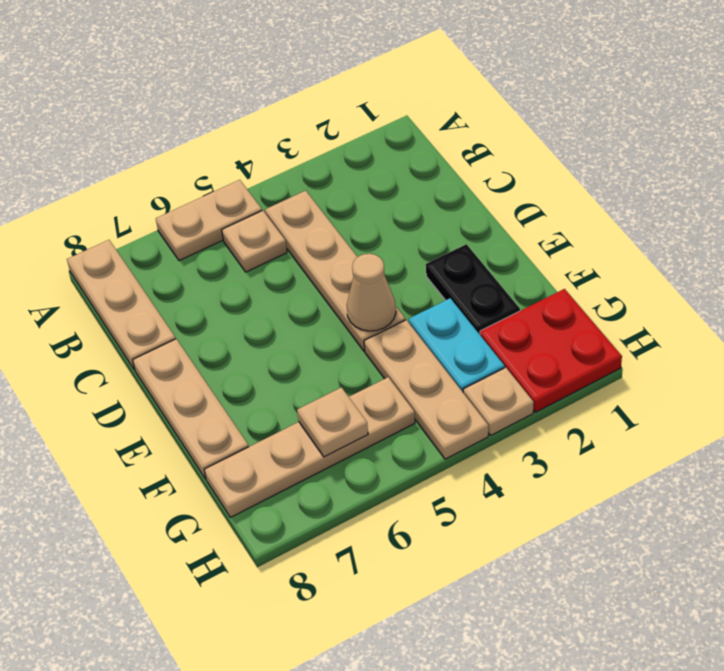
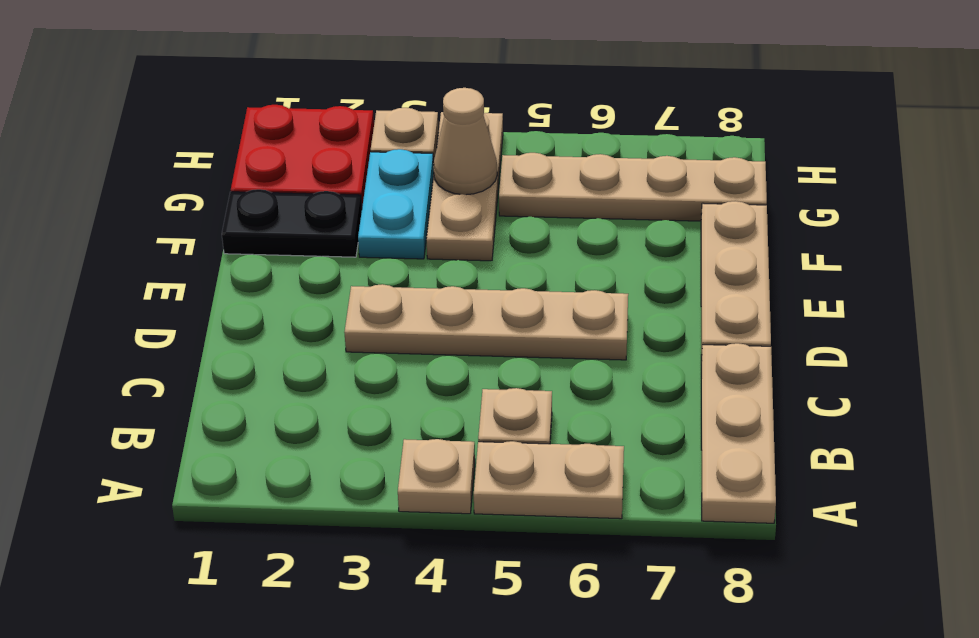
tan 1x4 plate [265,191,405,351] -> tan 1x4 plate turned to [344,284,628,360]
black 1x2 plate [426,244,520,334] -> black 1x2 plate turned to [222,189,362,257]
tan 1x1 cone [347,254,396,331] -> tan 1x1 cone moved to [433,88,497,195]
tan 1x1 plate [297,387,368,457] -> tan 1x1 plate moved to [398,439,475,514]

